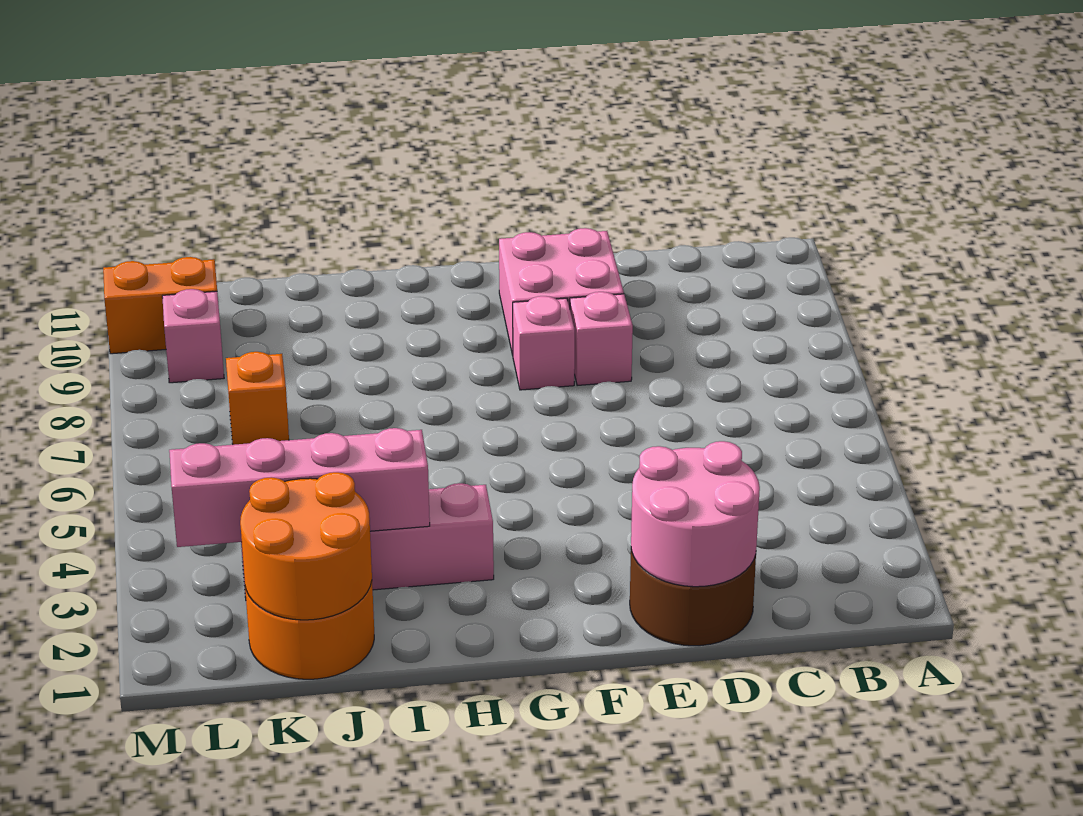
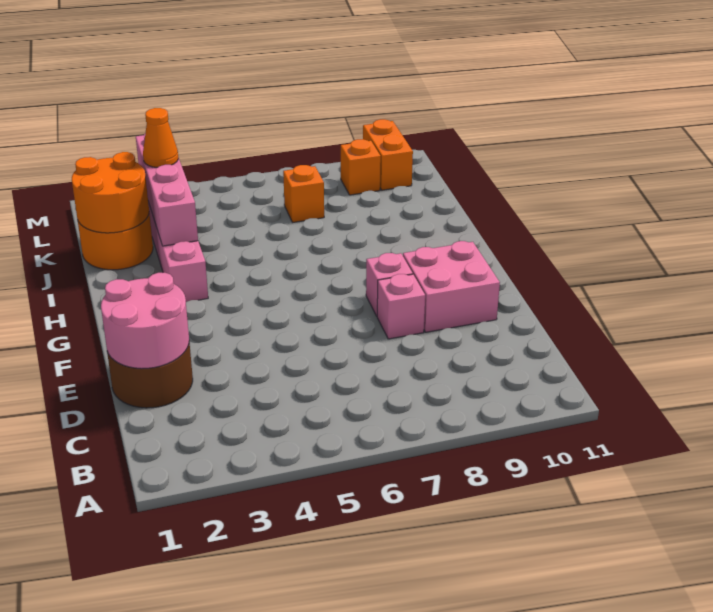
none -> orange 1x1 cone [143,108,178,167]
pink 1x1 brick [162,289,224,383] -> orange 1x1 brick [341,139,381,195]

